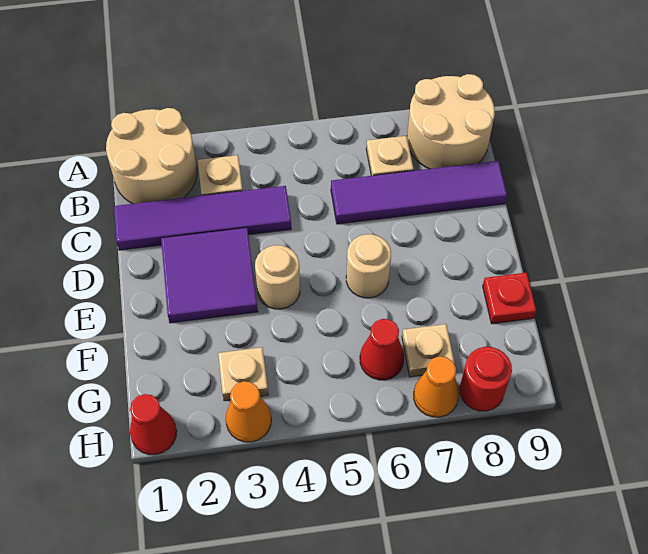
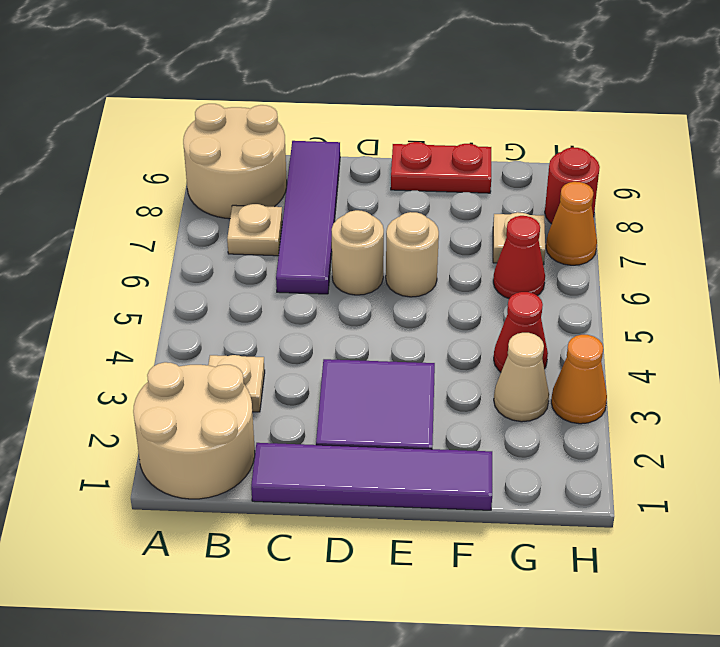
purple 1x4 tile [114,186,291,250] -> purple 1x4 tile turned to [251,443,492,510]
tan 1x1 round brick [255,245,300,309] -> tan 1x1 round brick moved to [332,210,384,295]
red 1x1 plate [483,273,536,324] -> red 1x2 plate [391,142,491,193]
tan 1x1 plate [218,347,268,401] -> tan 1x1 cone [494,333,549,422]
red 1x1 cone [130,394,177,455] -> red 1x1 cone moved to [494,292,548,372]

